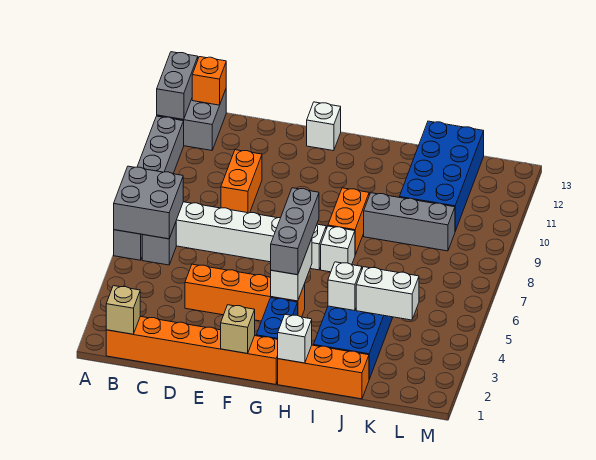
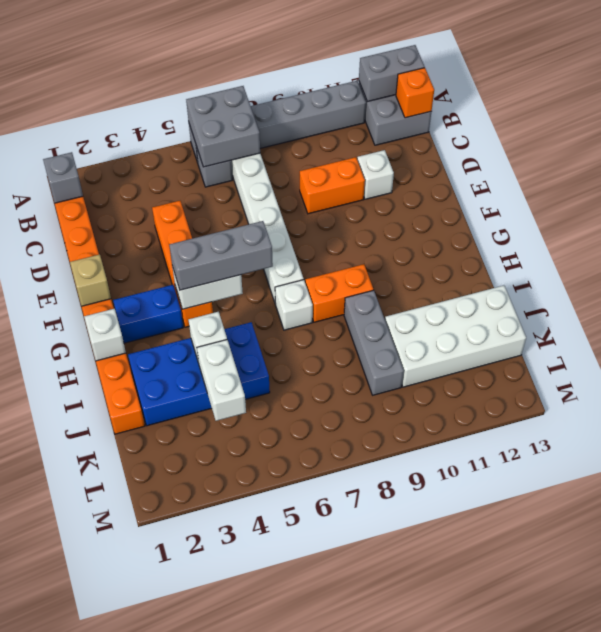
tan 1x1 brick [106,286,140,334] -> grey 1x1 brick [43,152,83,203]
white 1x1 brick [307,102,341,151] -> white 1x1 brick moved to [357,150,394,199]
blue 2x4 brick [399,121,484,231] -> white 2x4 brick [385,286,526,387]

